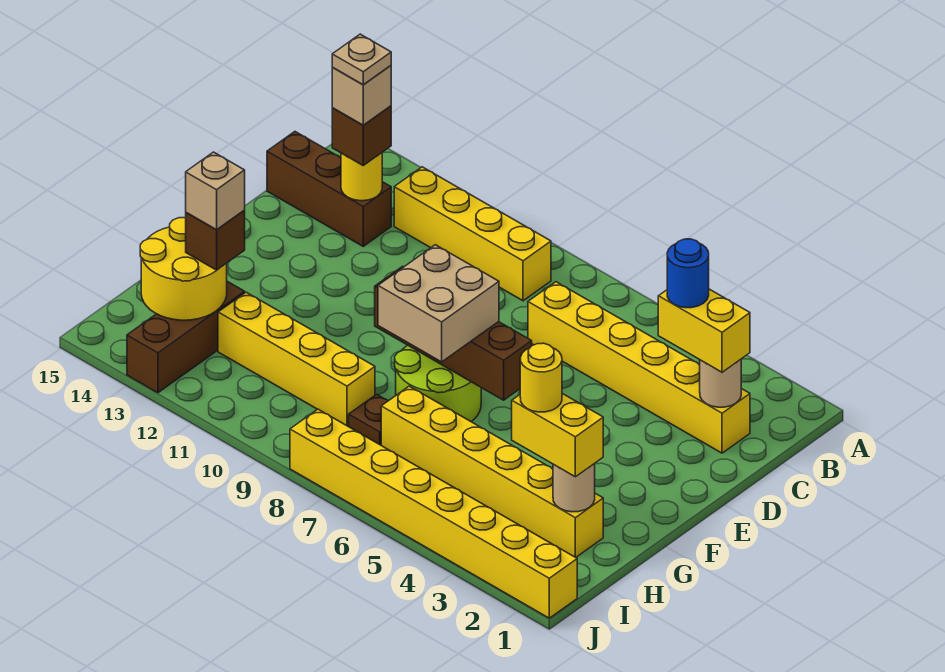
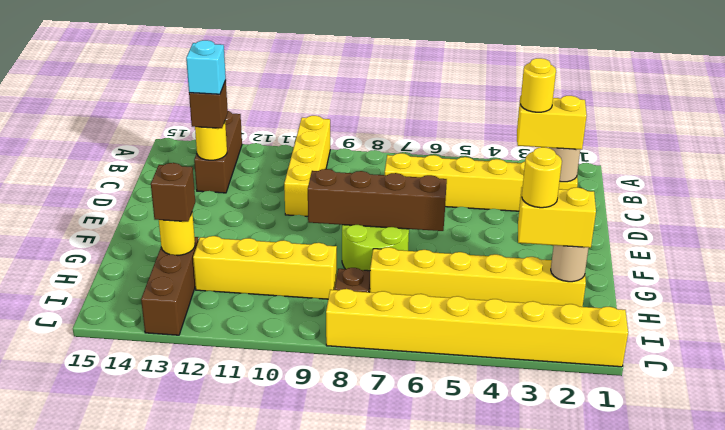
yellow 1x4 brick [394,167,551,301] -> yellow 1x4 brick turned to [284,116,330,216]
blue 1x1 round brick [667,239,709,308] -> yellow 1x1 round brick [520,58,556,112]
brown 1x3 brick [267,132,391,246] -> brown 1x3 brick turned to [194,111,242,193]
tan 1x1 brick [332,66,391,125] -> cyan 1x1 brick [186,40,226,94]
tan 1x1 plate [332,34,391,85] -> none
tan 2x2 brick [378,245,499,362] -> none
yellow 2x2 round brick [140,218,227,320] -> yellow 1x1 round brick [159,212,195,255]
tan 1x1 brick [186,152,245,230] -> none

